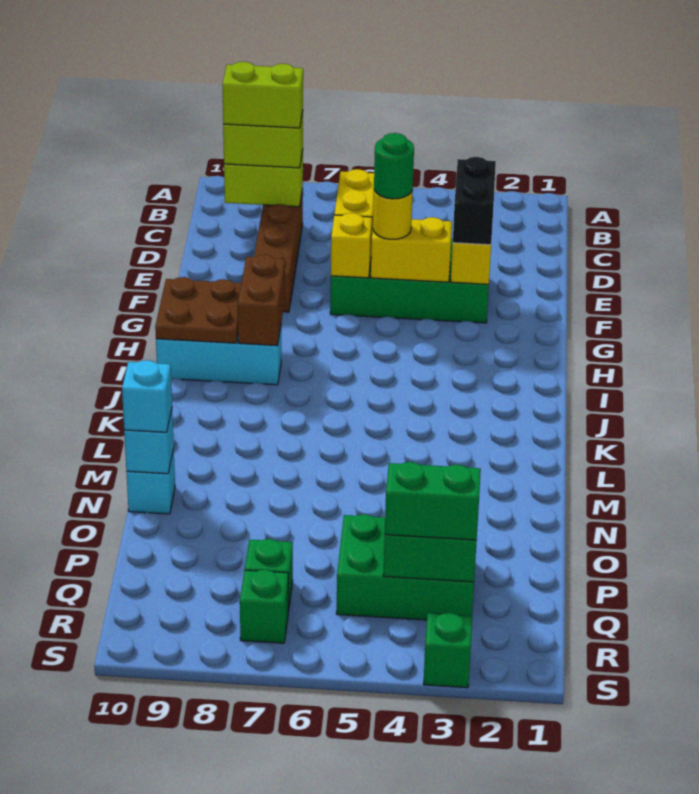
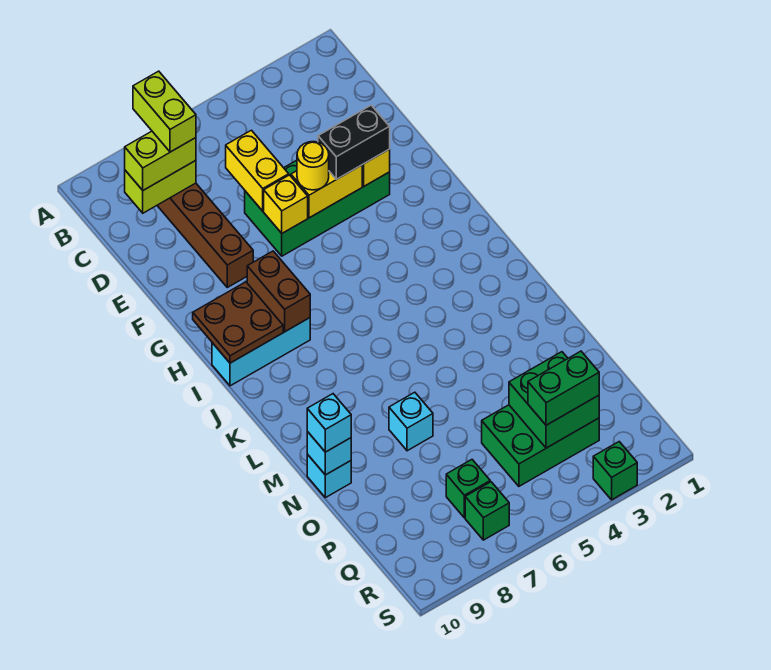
lime 1x2 brick [222,62,303,128] -> lime 1x2 brick turned to [133,71,196,152]
black 1x2 brick [453,157,496,245] -> black 1x2 brick turned to [318,105,390,179]
green 1x1 round brick [374,133,414,199] -> none
none -> cyan 1x1 brick [389,392,433,451]

